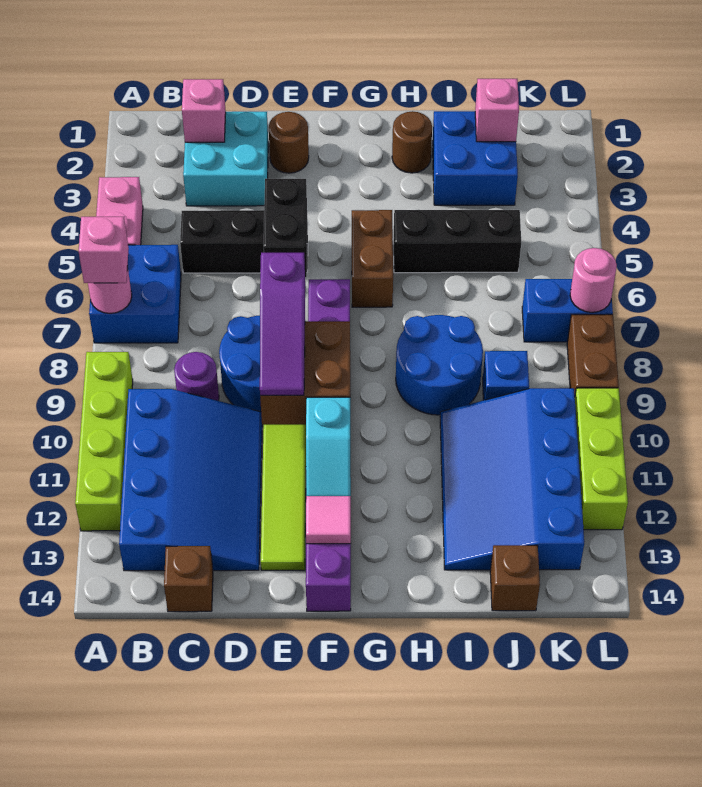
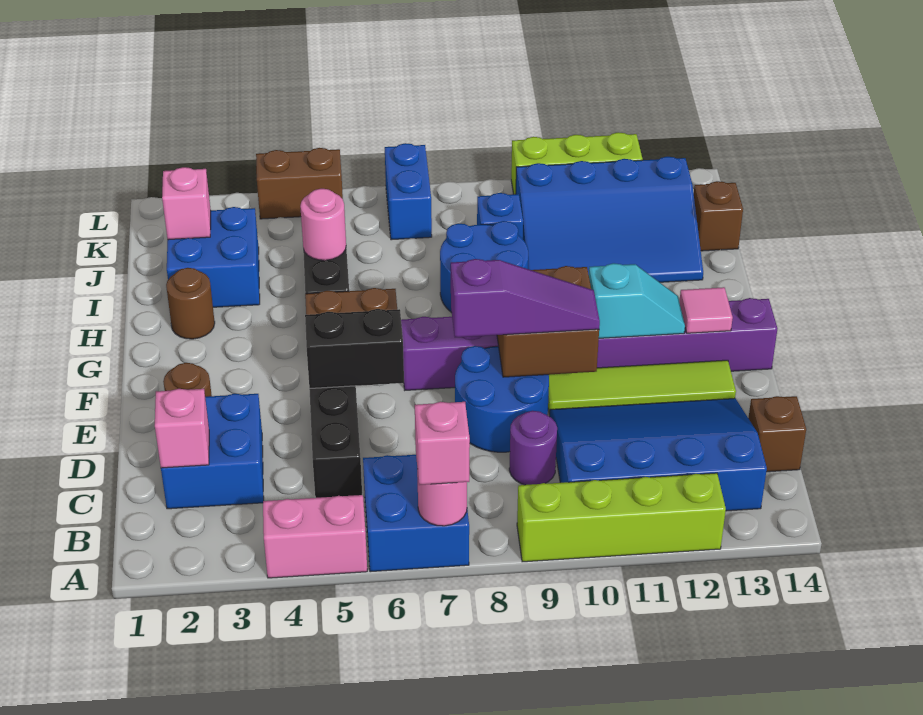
cyan 2x2 brick [183,112,268,206] -> blue 2x2 brick [161,394,264,509]
pink 1x1 round brick [570,248,617,312] -> pink 1x1 round brick moved to [300,189,346,260]
brown 1x2 brick [567,314,619,394] -> brown 1x2 brick moved to [256,148,343,219]

